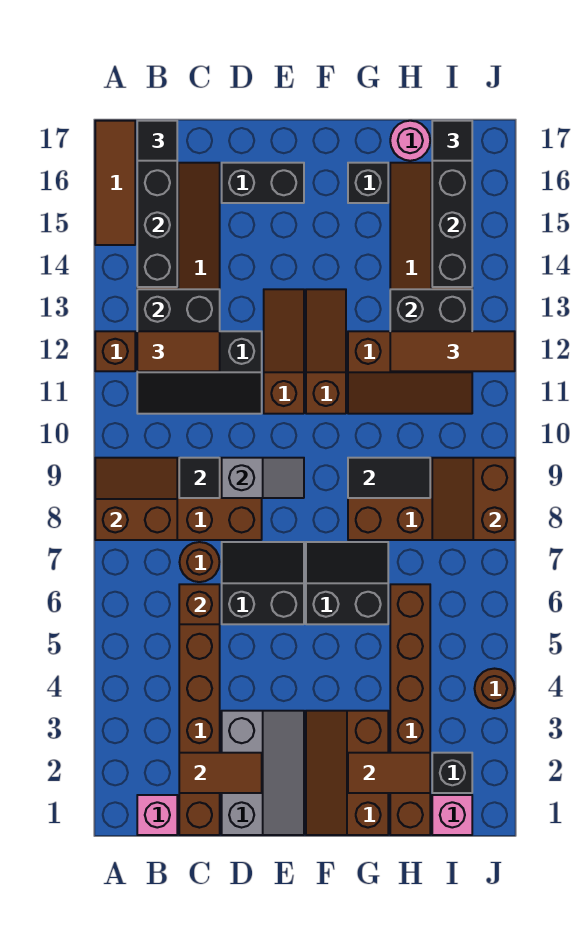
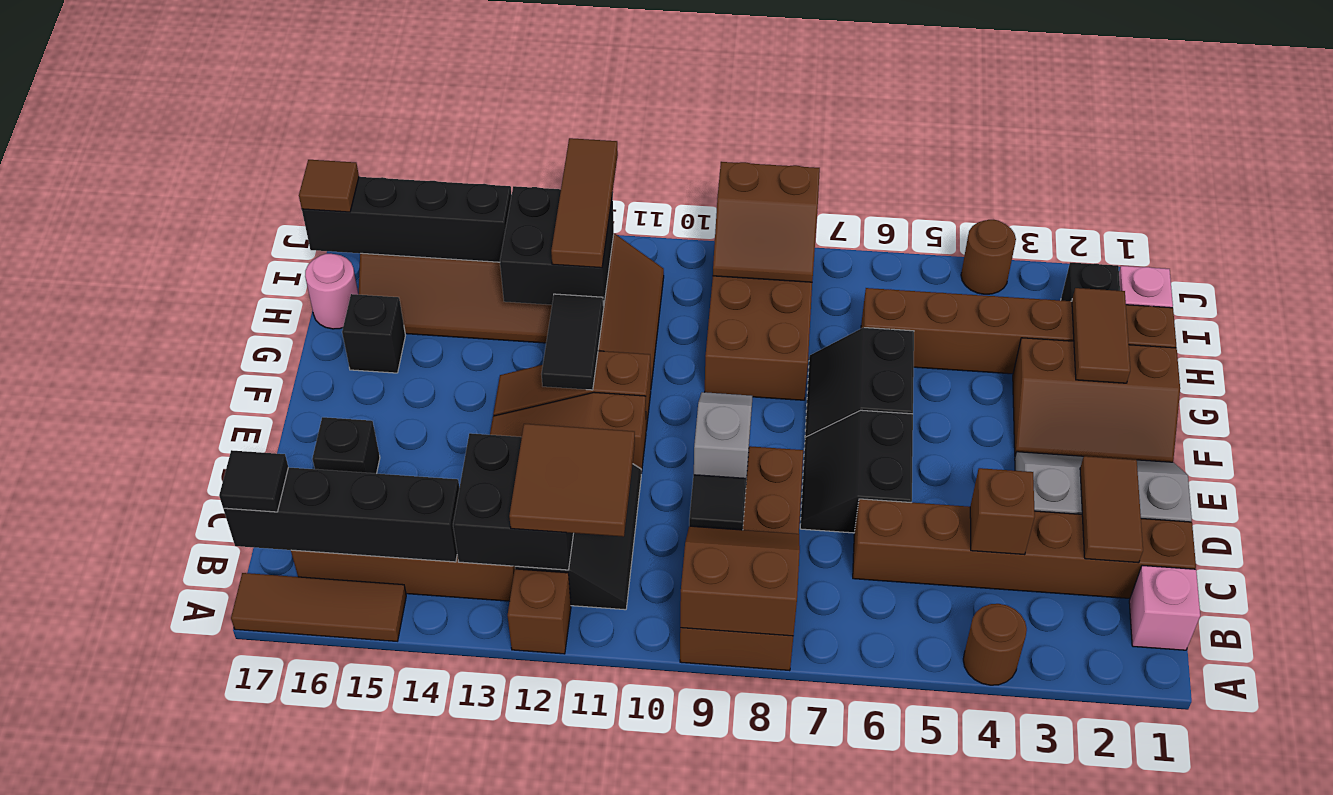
brown 2x2 slope [95,458,177,540] -> brown 2x2 slope turned to [680,526,800,636]
brown 1x2 tile [137,331,220,371] -> brown 2x2 tile [509,424,635,537]
brown 1x1 brick [179,584,220,624] -> brown 1x1 brick moved to [970,468,1035,555]
brown 1x1 round brick [180,542,220,582] -> brown 1x1 round brick moved to [963,604,1027,685]
black 1x2 brick [222,163,304,203] -> black 1x1 brick [312,417,380,474]
black 1x2 tile [348,458,430,498] -> black 1x2 tile moved to [541,294,603,390]
black 1x1 tile [432,121,472,161] -> brown 1x1 tile [299,160,359,212]

